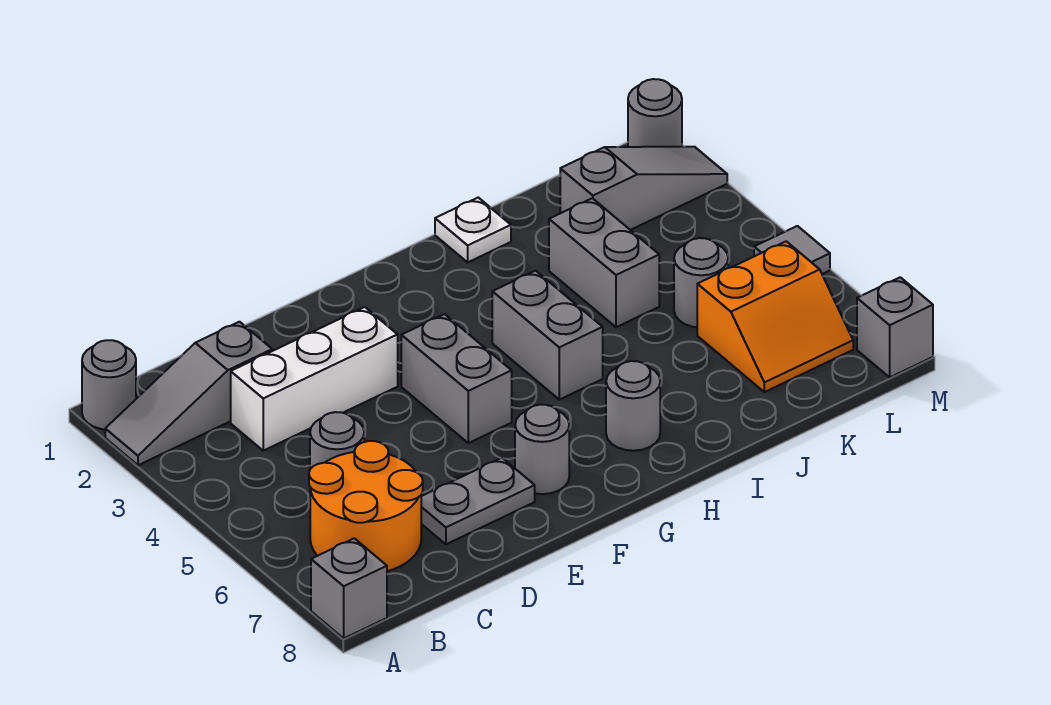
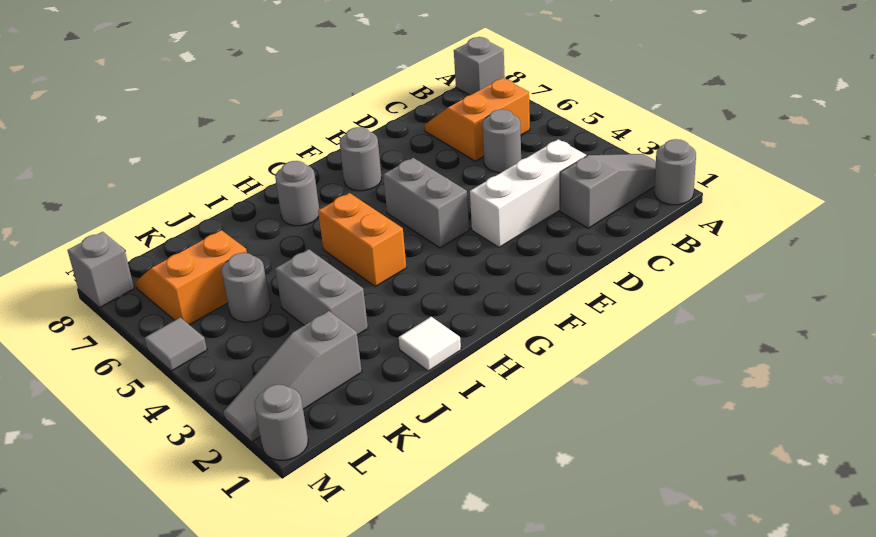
orange 2x2 round brick [309,441,423,571] -> orange 2x2 slope [425,78,530,161]
grey 1x2 plate [421,458,535,544] -> none
grey 1x2 brick [492,271,603,400] -> orange 1x2 brick [318,193,406,287]
white 1x1 plate [435,198,511,262] -> white 1x1 tile [399,317,461,371]

